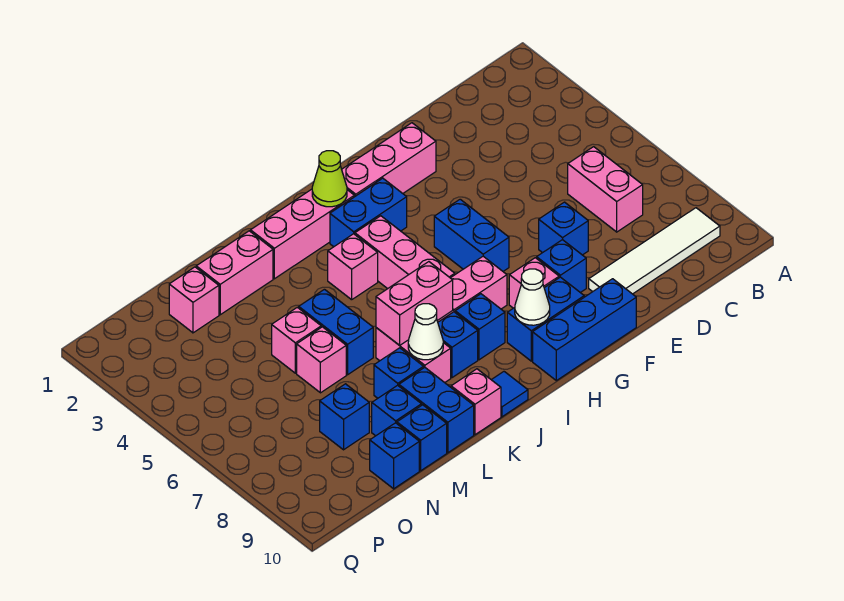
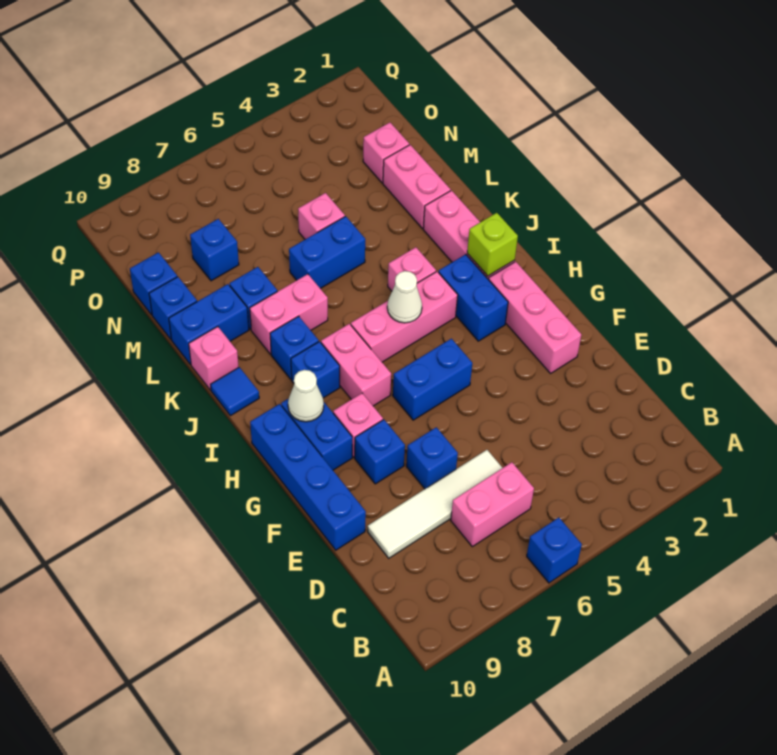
white 1x4 tile [589,208,720,294] -> white 1x4 tile turned to [368,450,502,558]
blue 1x3 brick [533,279,636,381] -> blue 1x4 brick [250,404,366,550]
lime 1x1 cone [312,151,347,207] -> lime 1x1 brick [467,213,518,276]
pink 1x2 brick [376,262,453,345] -> none
white 1x1 cone [408,304,443,360] -> white 1x1 cone moved to [387,271,422,323]
pink 1x1 brick [297,327,346,393] -> none
blue 1x1 brick [372,385,422,436] -> blue 1x1 brick moved to [527,518,582,583]

